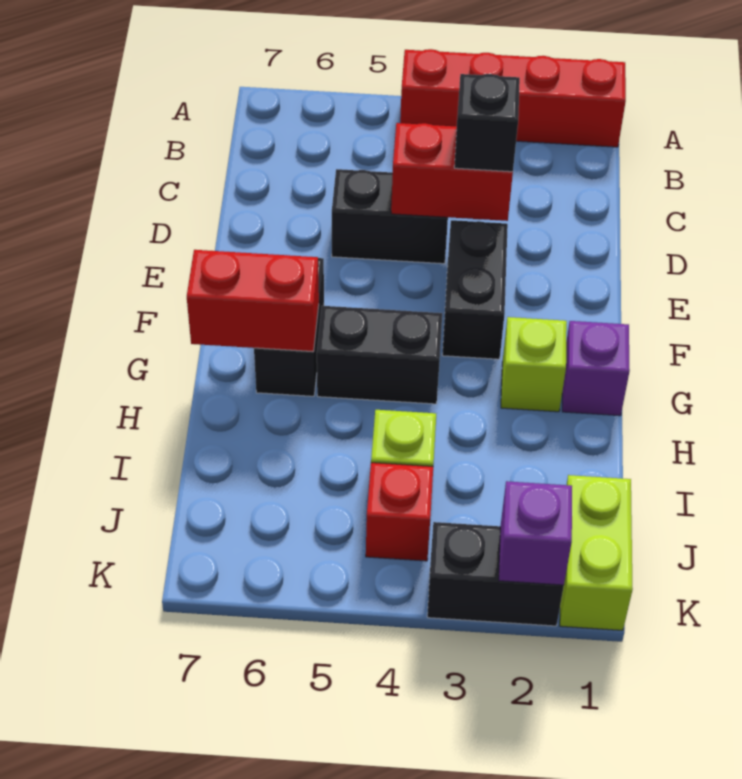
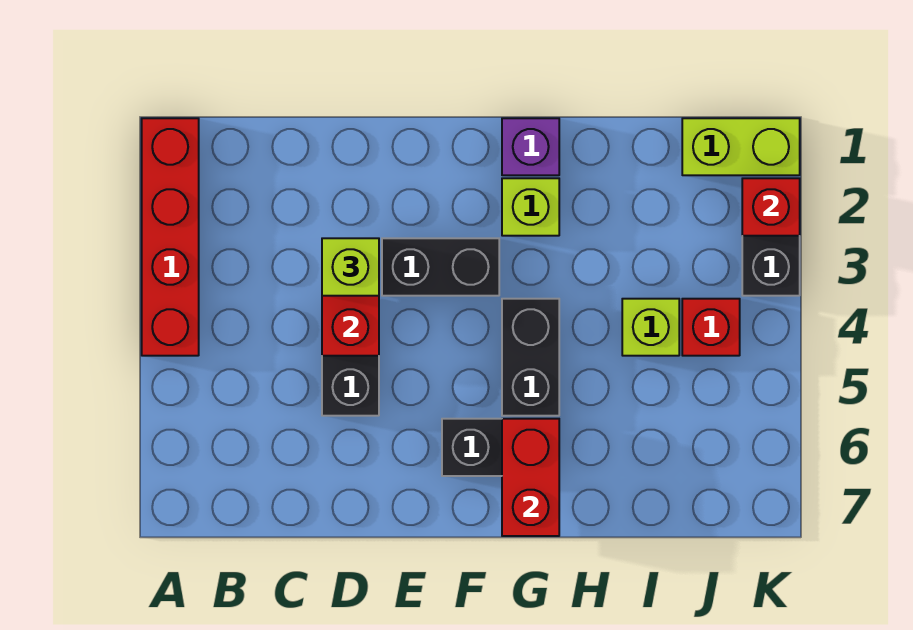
black 1x1 brick [454,74,520,172] -> lime 1x1 brick [322,238,379,296]
purple 1x1 brick [499,481,572,585] -> red 1x1 brick [742,178,800,236]

